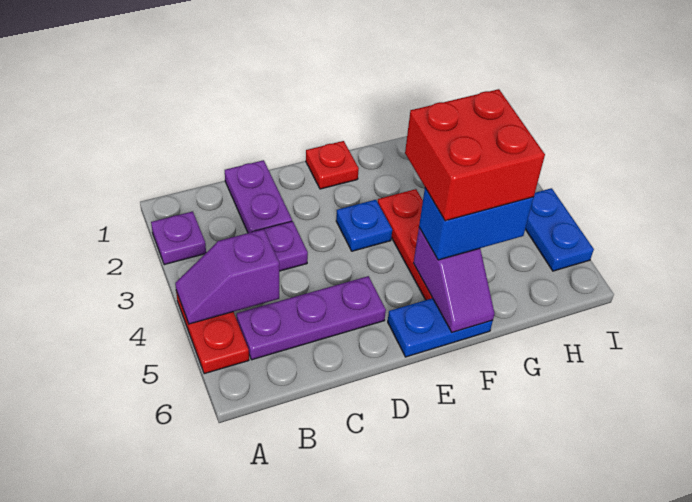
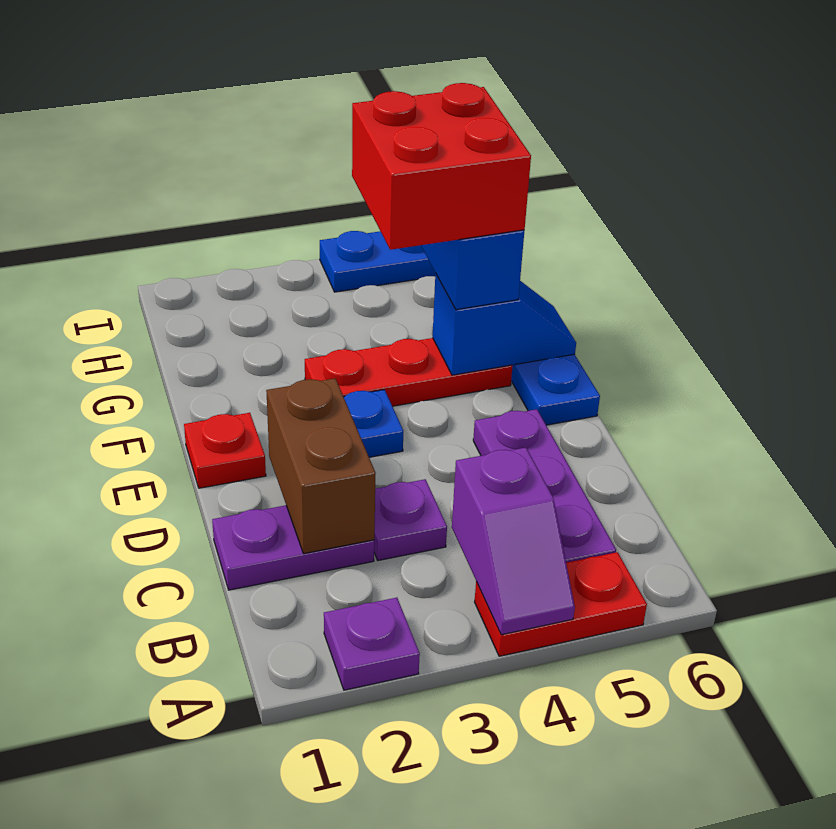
none -> brown 1x2 brick [266,378,376,554]
purple 1x2 slope [414,228,495,332] -> blue 1x2 slope [433,274,576,375]

